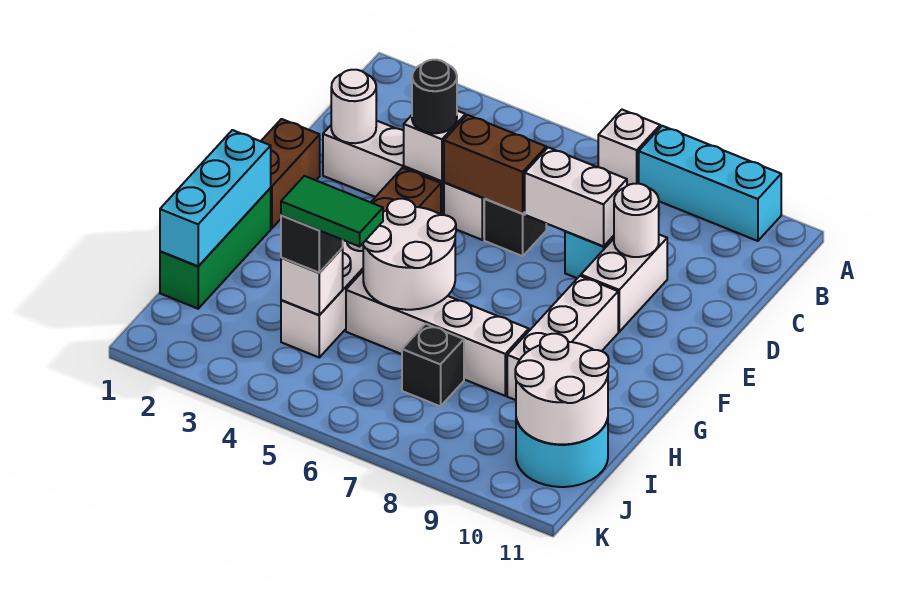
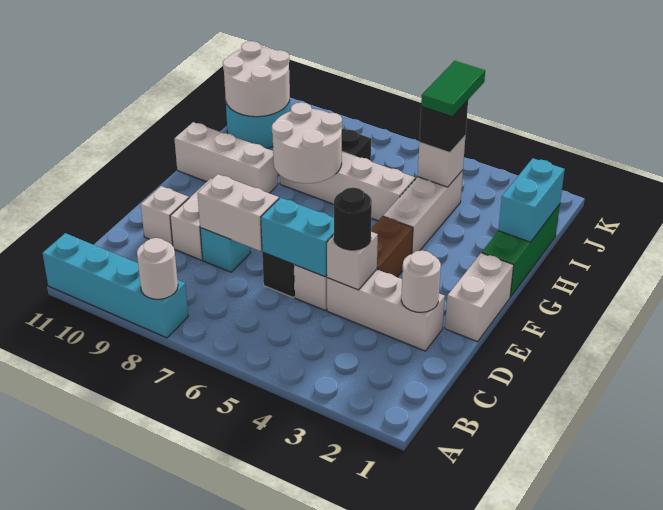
white 1x1 brick [598,110,660,186] -> white 1x1 brick moved to [141,186,189,246]
cyan 1x3 brick [639,126,781,241] -> cyan 1x4 brick [43,233,188,338]
brown 1x2 brick [444,115,546,214] -> cyan 1x2 brick [261,198,334,277]
white 1x1 round brick [614,184,659,257] -> white 1x1 round brick moved to [137,238,178,299]
brown 1x2 brick [261,119,320,228] -> white 1x2 brick [445,253,514,342]
white 1x3 brick [507,276,618,400] -> white 1x3 brick turned to [174,122,278,193]
cyan 1x3 brick [160,130,271,266] -> cyan 1x2 brick [498,158,565,242]
white 2x2 round brick [363,199,456,310] -> white 2x2 round brick moved to [272,102,342,183]
green 1x2 tile [281,176,383,246] -> green 1x2 tile turned to [421,61,485,117]

